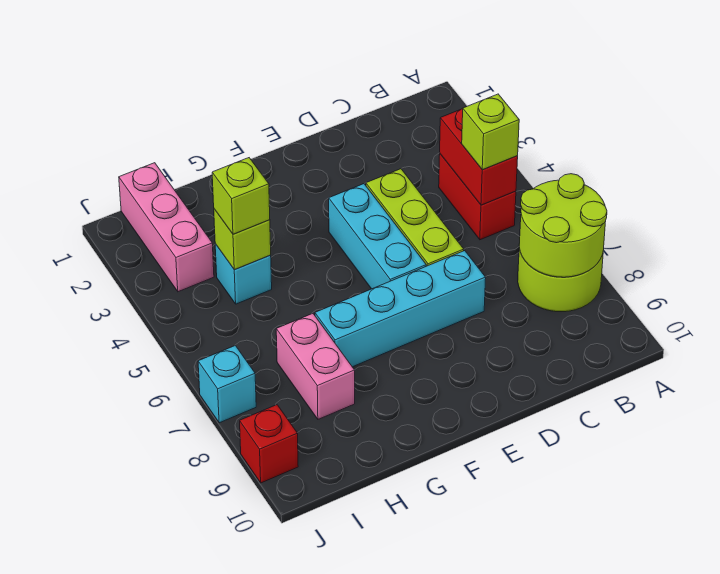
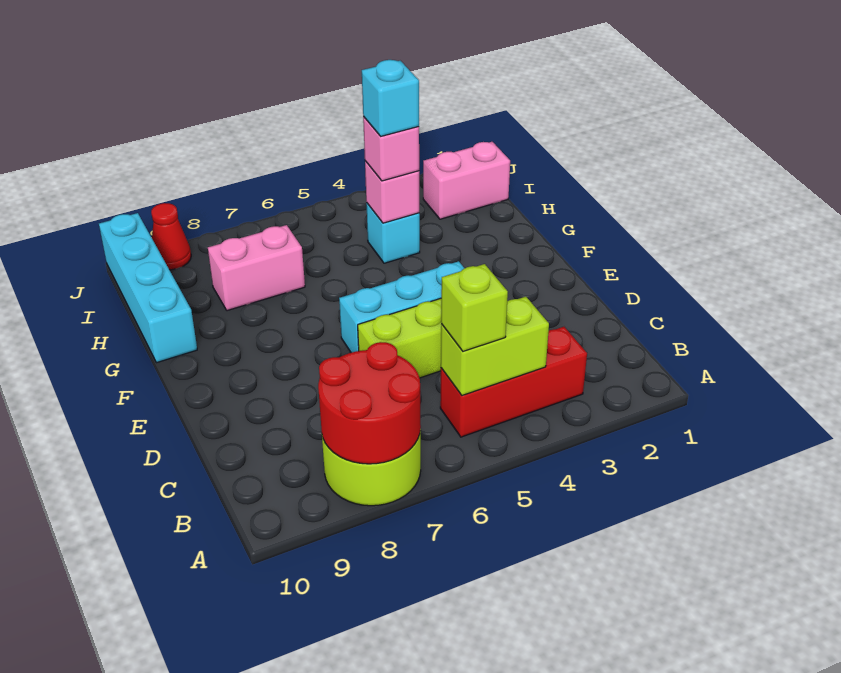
lime 2x2 round brick [519,174,607,277] -> red 2x2 round brick [318,342,421,464]
red 1x2 brick [439,154,516,240] -> red 1x3 brick [440,327,587,437]
red 1x2 brick [440,109,518,205] -> lime 1x2 brick [441,296,549,395]
cyan 1x4 brick [315,251,486,367] -> cyan 1x4 brick moved to [99,213,197,363]
lime 1x1 brick [214,209,271,270] -> pink 1x1 brick [365,161,419,223]
lime 1x1 brick [212,158,270,234] -> pink 1x1 brick [363,117,419,181]
pink 1x3 brick [119,163,214,292] -> pink 1x2 brick [423,142,510,219]
cyan 1x1 brick [198,346,256,423] -> cyan 1x1 brick moved to [362,60,419,136]
red 1x1 brick [240,405,298,483] -> red 1x1 cone [151,203,191,270]

